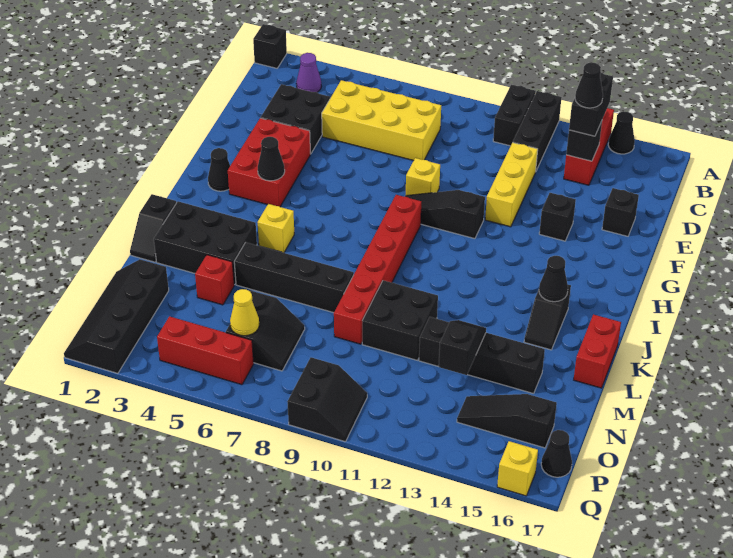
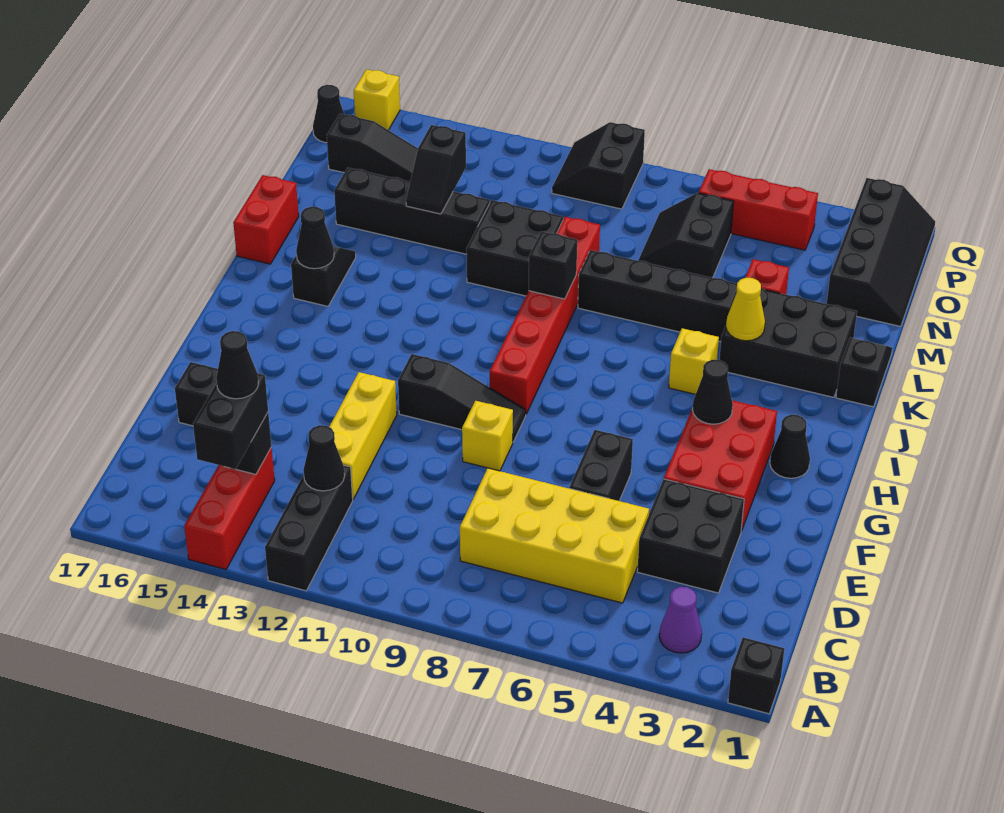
black 1x2 brick [493,85,536,146] -> black 1x2 brick moved to [569,430,633,501]
black 1x1 cone [608,111,635,154] -> black 1x1 cone moved to [303,425,345,491]
black 1x1 brick [539,193,576,241] -> black 1x1 brick moved to [529,231,577,299]
yellow 1x1 cone [230,289,259,336] -> yellow 1x1 cone moved to [726,278,765,341]

